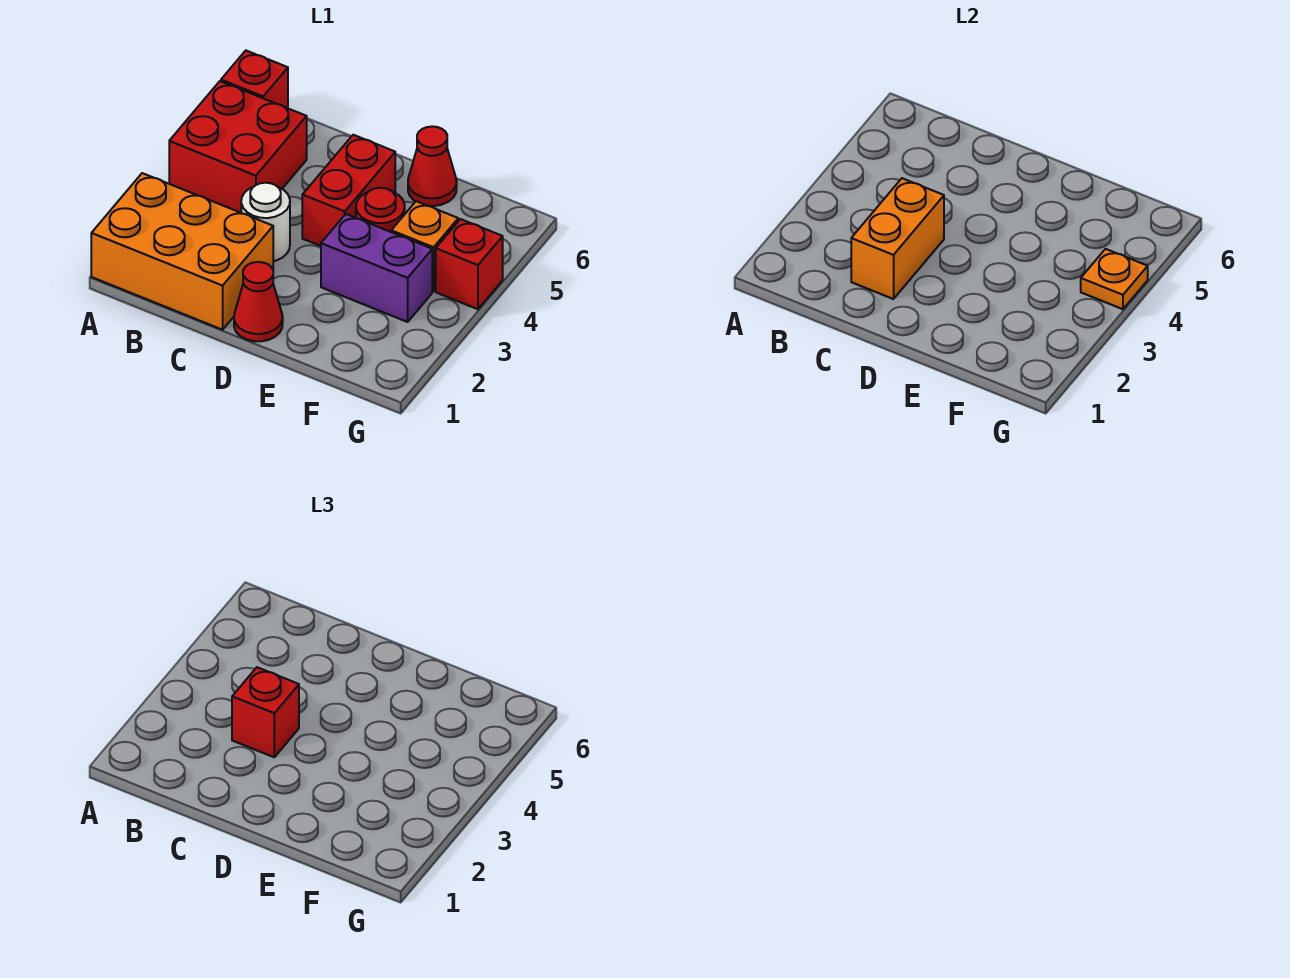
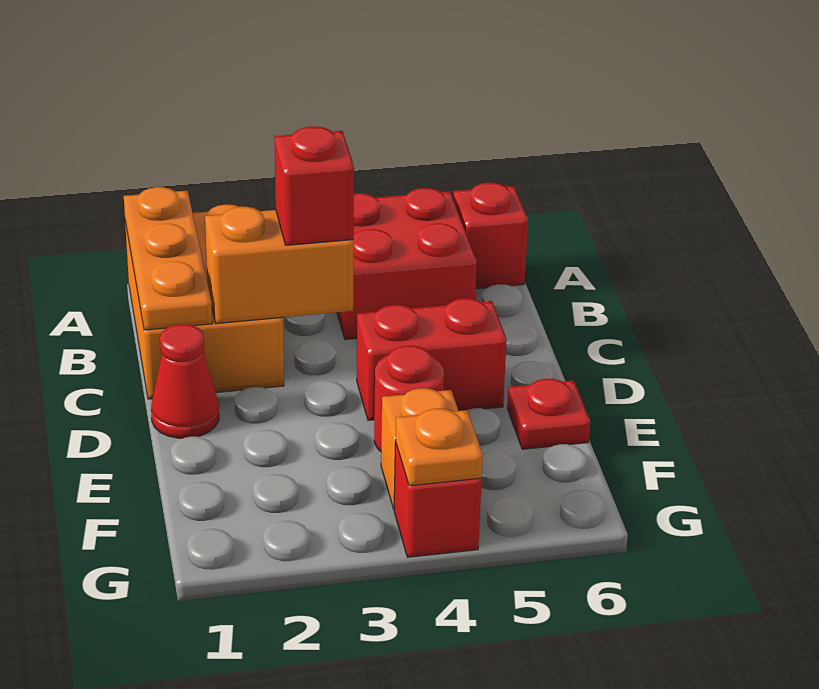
none -> orange 1x3 plate [124,187,212,330]
white 1x1 round brick [241,183,290,261] -> none
purple 1x2 brick [321,214,432,322] -> none
red 1x1 cone [408,126,457,206] -> red 1x1 plate [507,379,590,449]

